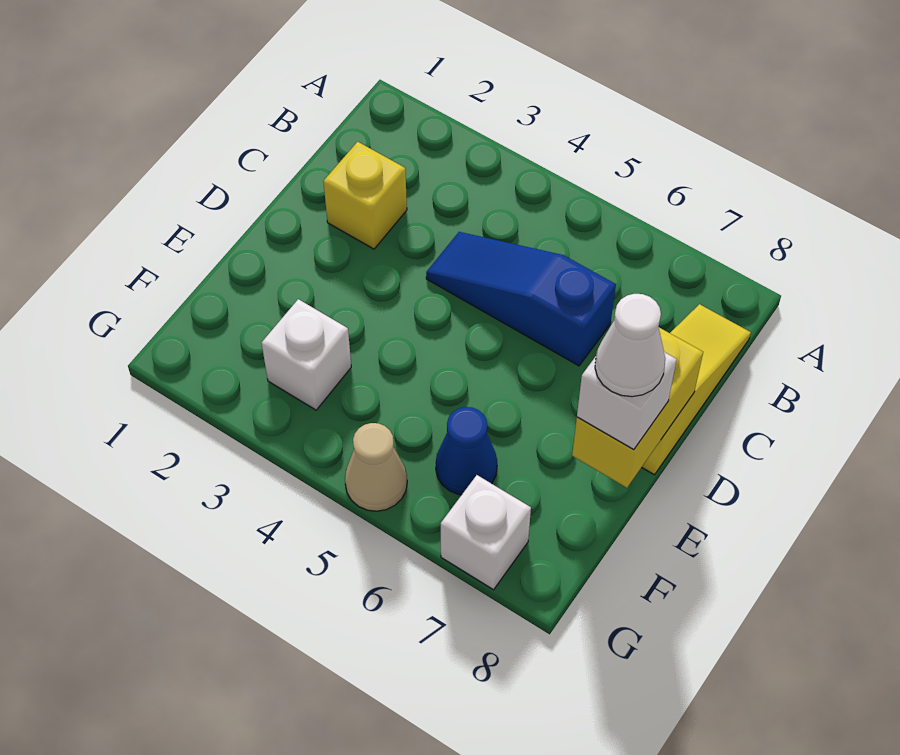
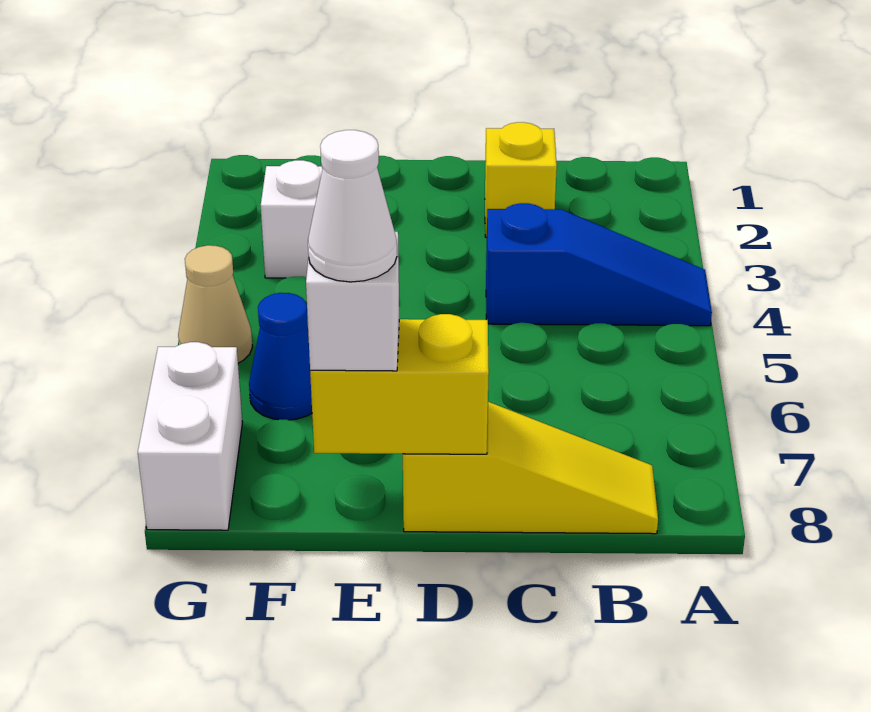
blue 1x3 slope [426,232,616,366] -> blue 1x3 slope turned to [486,203,712,326]
white 1x1 brick [441,475,531,590] -> white 1x2 brick [138,342,242,530]

